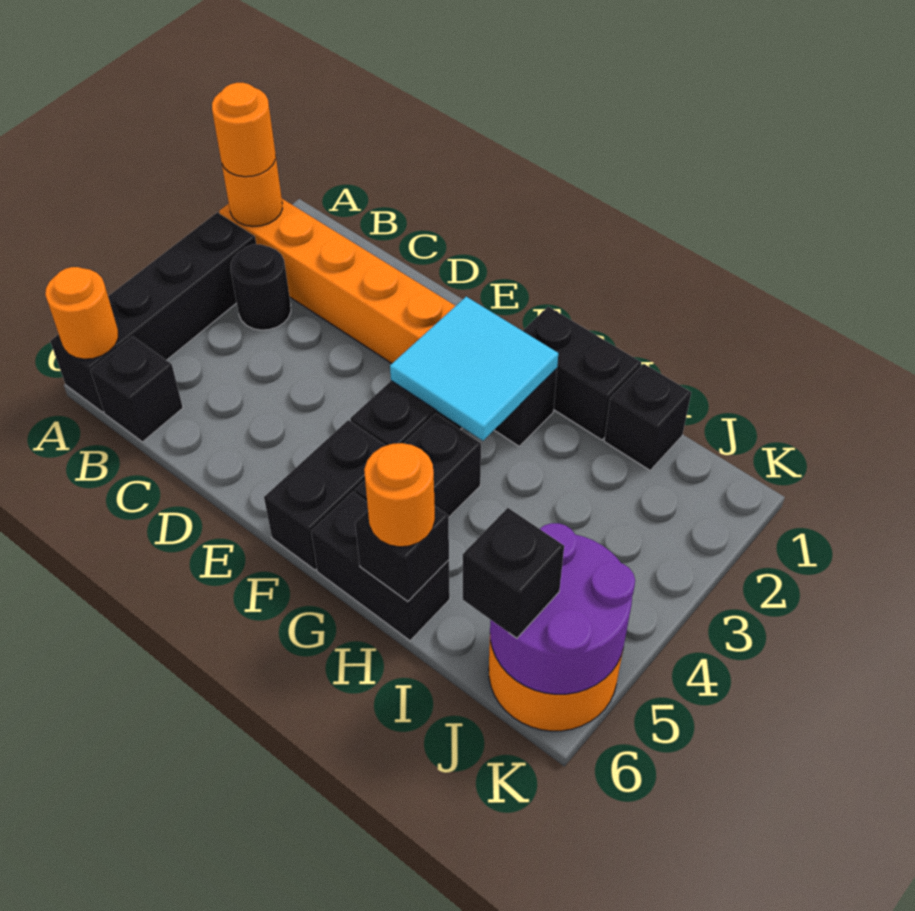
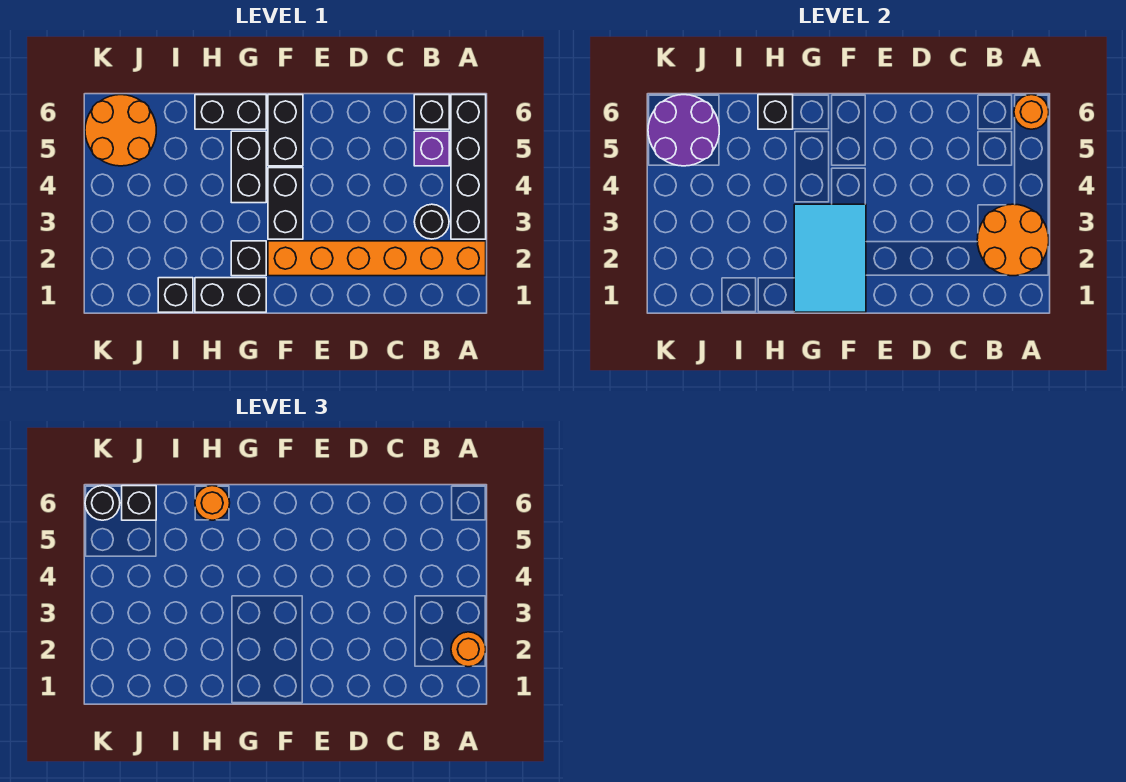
orange 1x1 round brick [222,154,282,227] -> orange 2x2 round brick [977,204,1049,276]
none -> purple 1x1 brick [414,131,449,166]
cyan 2x2 tile [390,297,558,441] -> cyan 2x3 tile [794,204,866,312]
none -> black 1x1 round brick [85,486,120,520]

